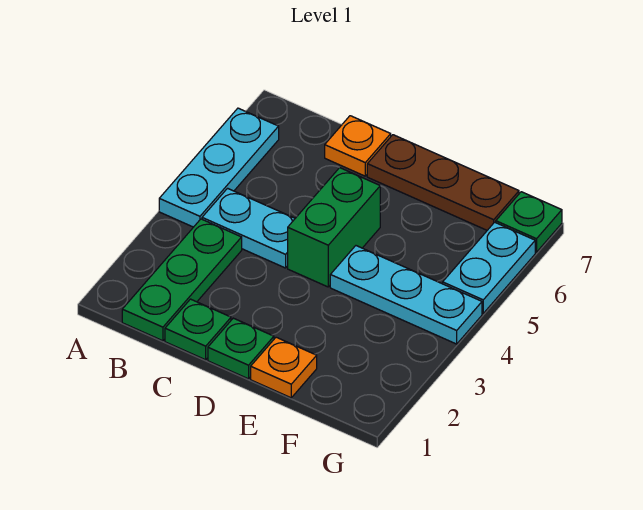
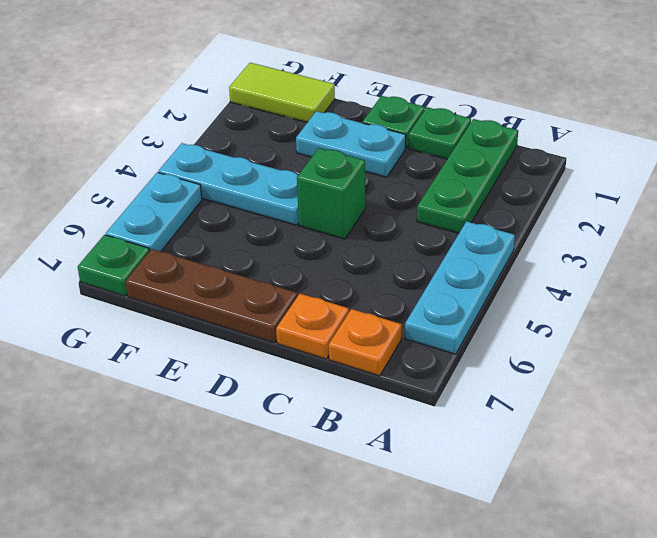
cyan 1x2 plate [202,188,295,268] -> cyan 1x2 plate moved to [296,111,406,177]
green 1x2 brick [288,168,380,287] -> green 1x1 brick [297,148,365,239]
orange 1x1 plate [251,337,317,398] -> orange 1x1 plate moved to [329,309,402,376]
none -> lime 1x2 tile [229,63,335,122]

